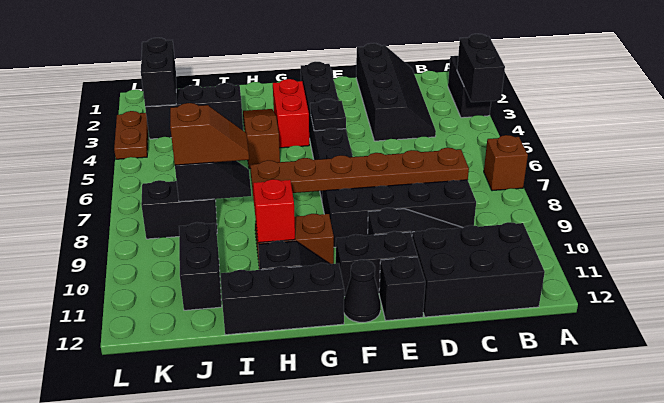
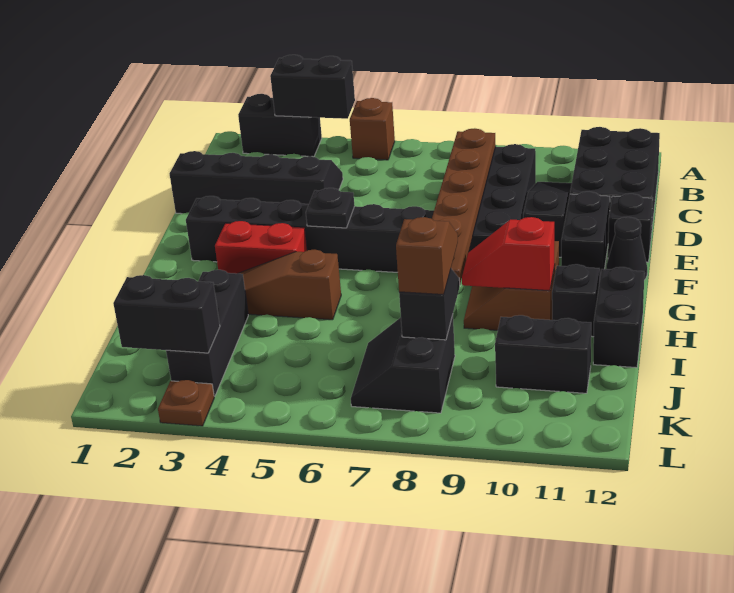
brown 1x1 brick [484,135,528,191] -> brown 1x1 brick moved to [350,98,395,160]
black 1x3 brick [221,263,344,335] -> black 1x2 brick [593,267,644,368]
brown 1x2 plate [114,111,148,159] -> brown 1x1 plate [158,380,214,426]

